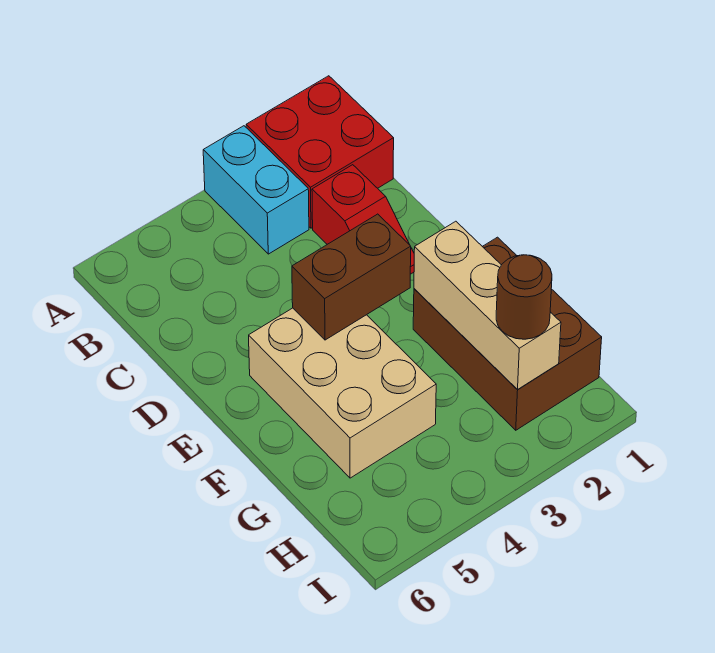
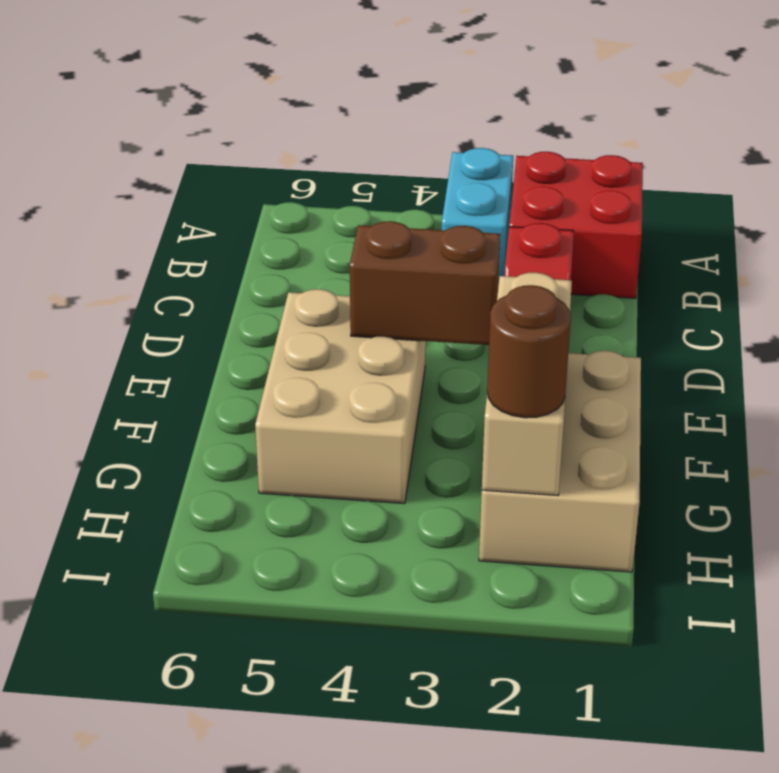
brown 2x3 brick [413,237,602,430] -> tan 2x3 brick [479,351,641,572]

